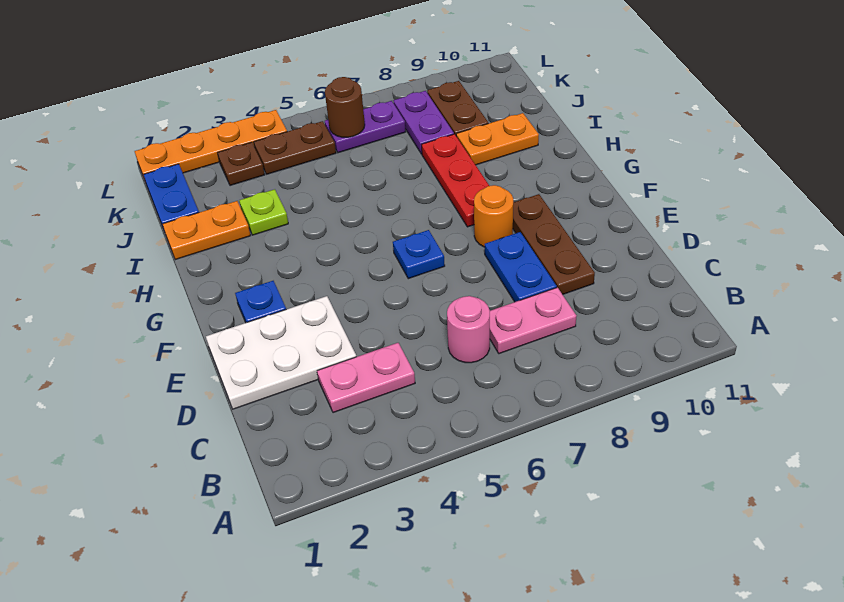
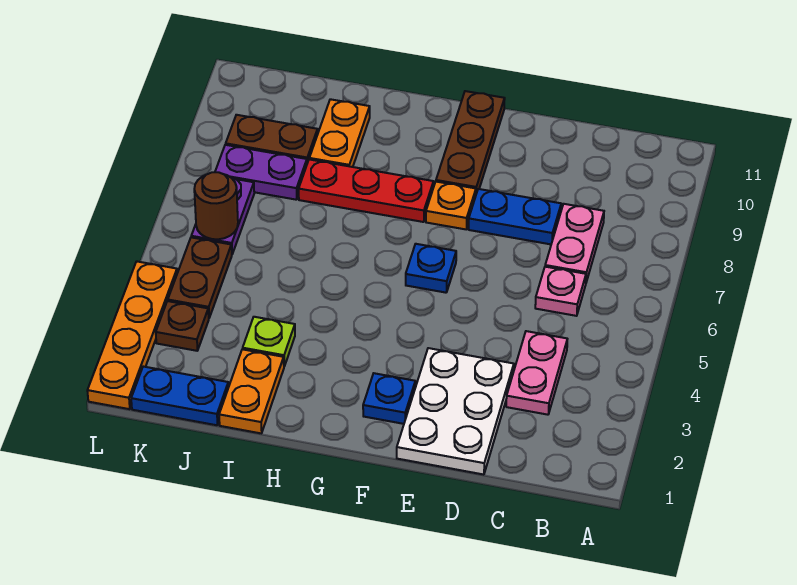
pink 1x1 round brick [447,296,490,363] -> pink 1x1 plate [535,267,586,316]
brown 1x3 plate [513,194,595,295] -> brown 1x3 plate turned to [436,91,505,193]
orange 1x1 round brick [474,185,513,247] -> orange 1x1 plate [426,182,476,229]

